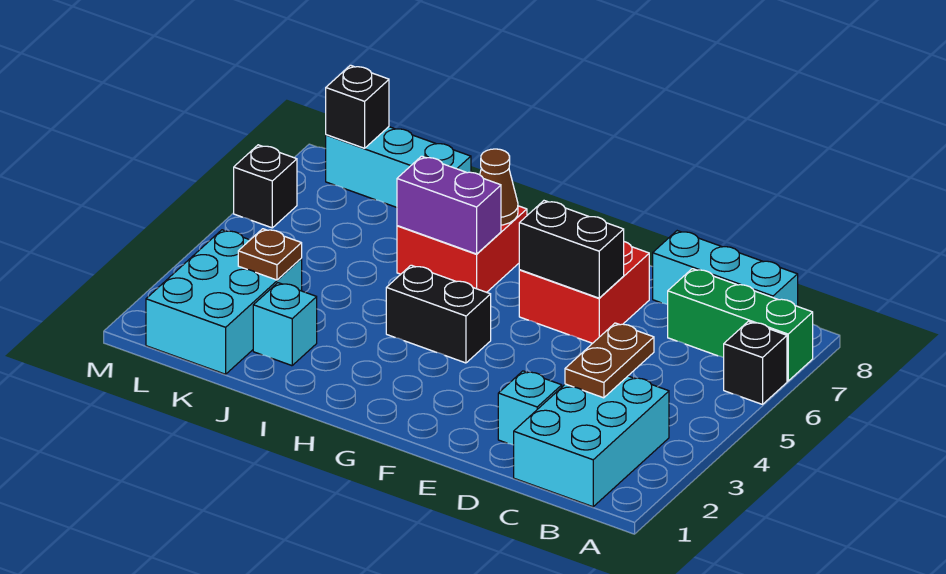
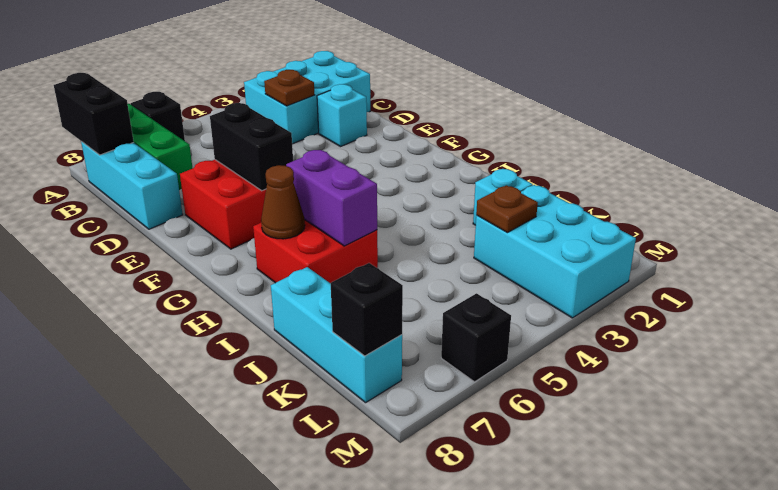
brown 1x2 plate [565,323,654,398] -> brown 1x1 plate [264,70,314,106]
black 1x2 brick [386,265,491,363] -> black 1x2 brick moved to [54,73,134,155]
cyan 2x3 brick [146,230,302,374] -> cyan 2x3 brick turned to [474,185,636,318]

